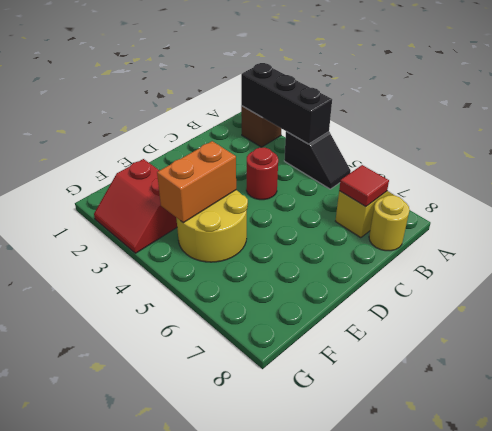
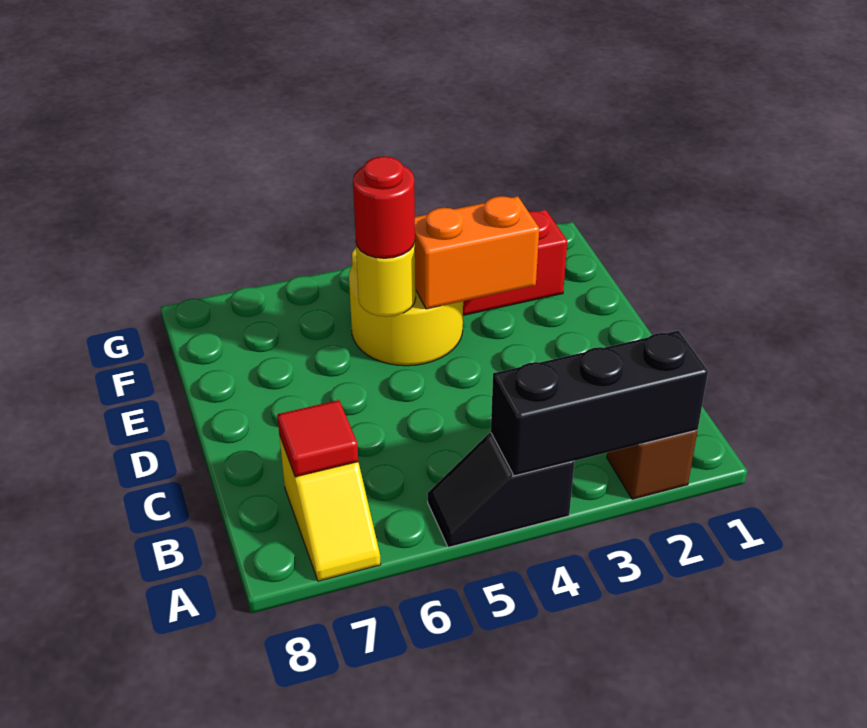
yellow 1x1 round brick [369,195,410,251] -> yellow 1x1 round brick moved to [356,242,416,317]
red 1x1 round brick [246,148,278,200] -> red 1x1 round brick moved to [353,156,415,258]
orange 1x2 brick [157,141,236,223] -> orange 1x2 brick turned to [415,196,539,309]

